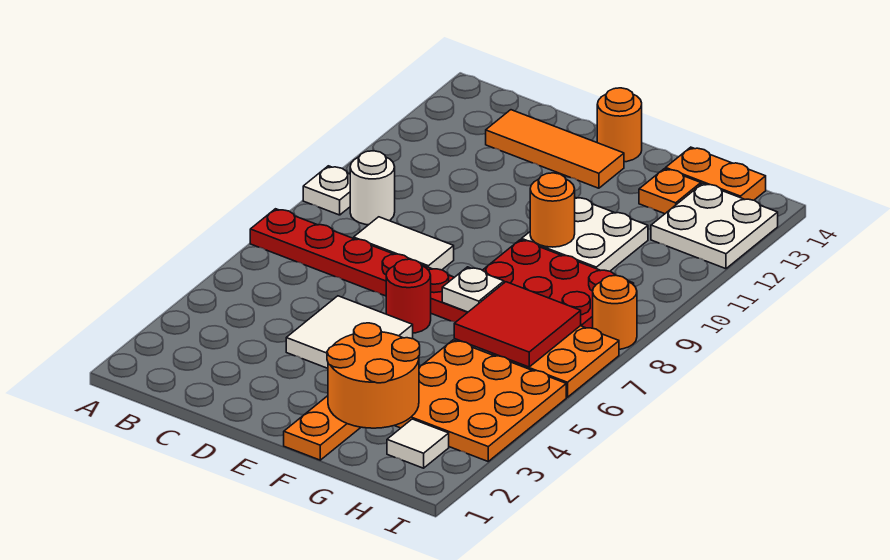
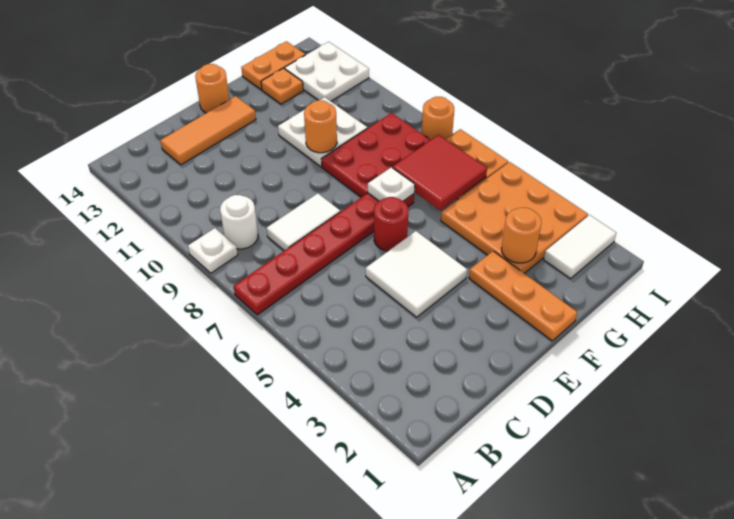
orange 2x2 round brick [327,323,420,428] -> orange 1x1 round brick [502,208,542,263]
white 1x1 tile [387,419,449,468] -> white 1x2 tile [544,215,616,279]

